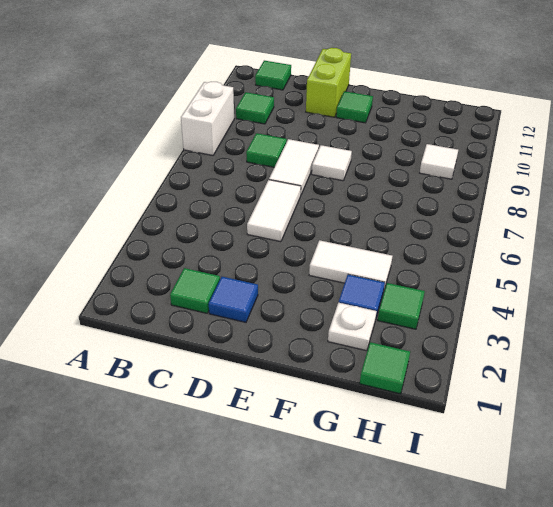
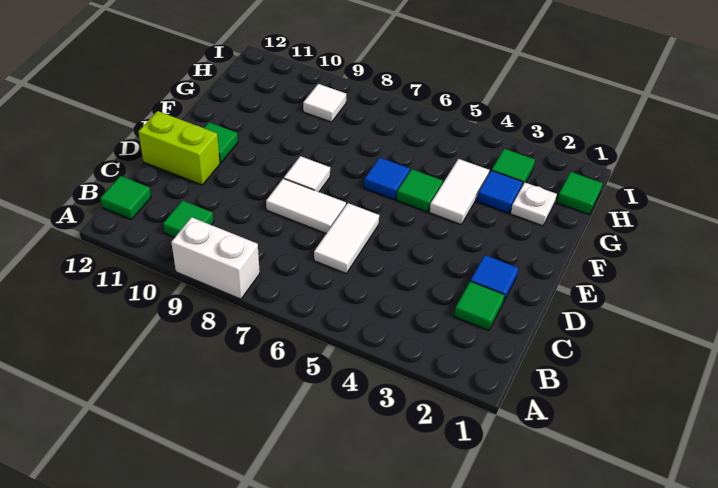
green 1x1 tile [246,133,287,167] -> green 1x1 tile moved to [397,169,443,212]
white 1x2 tile [247,180,301,242] -> white 1x2 tile turned to [314,203,379,274]
none -> blue 1x1 tile [364,158,410,200]

